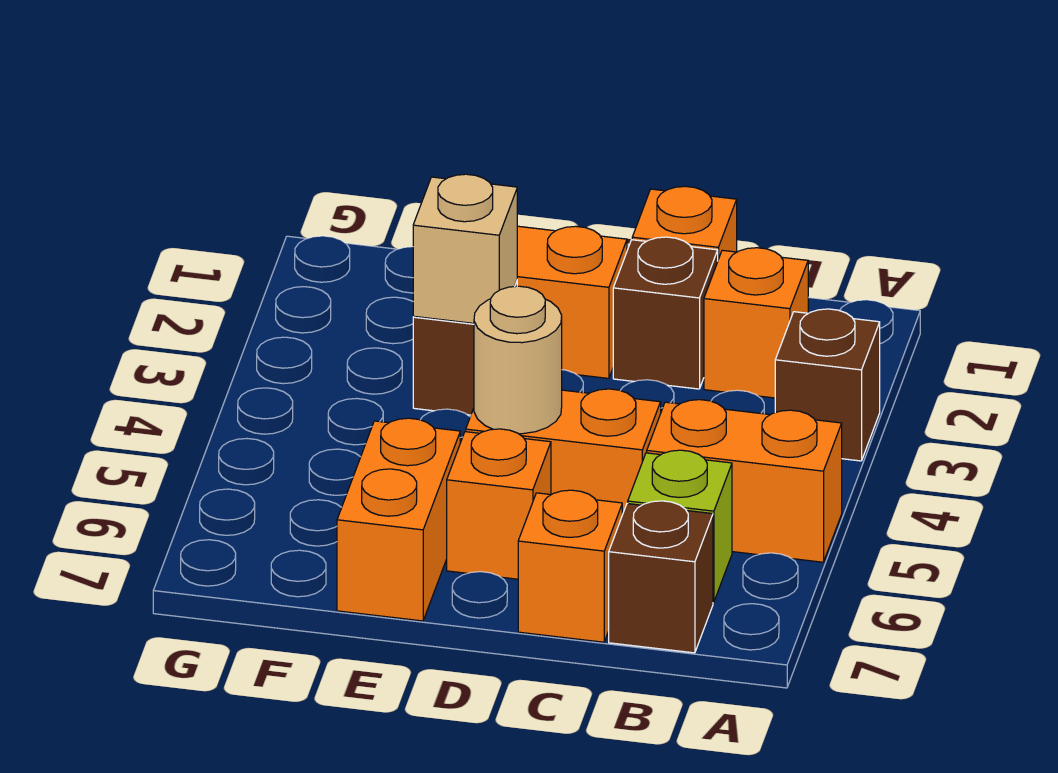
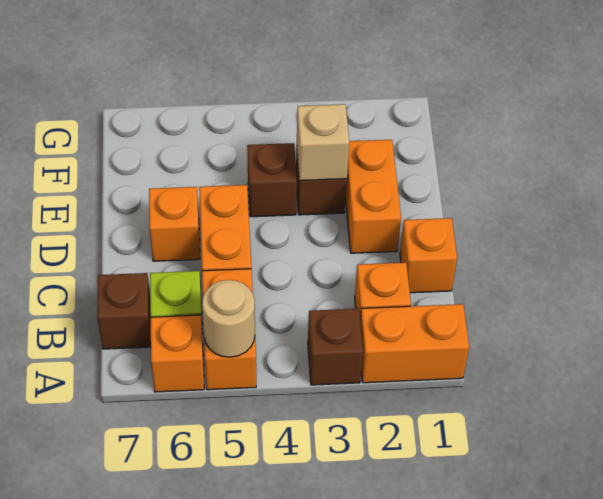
brown 1x1 brick [613,237,718,389] -> brown 1x1 brick moved to [247,143,297,217]
orange 1x1 brick [518,490,622,642] -> orange 1x1 brick moved to [151,315,204,392]
tan 1x1 round brick [474,286,562,434] -> tan 1x1 round brick moved to [202,280,255,357]
orange 1x2 brick [337,418,460,621] -> orange 1x2 brick moved to [360,304,469,383]

